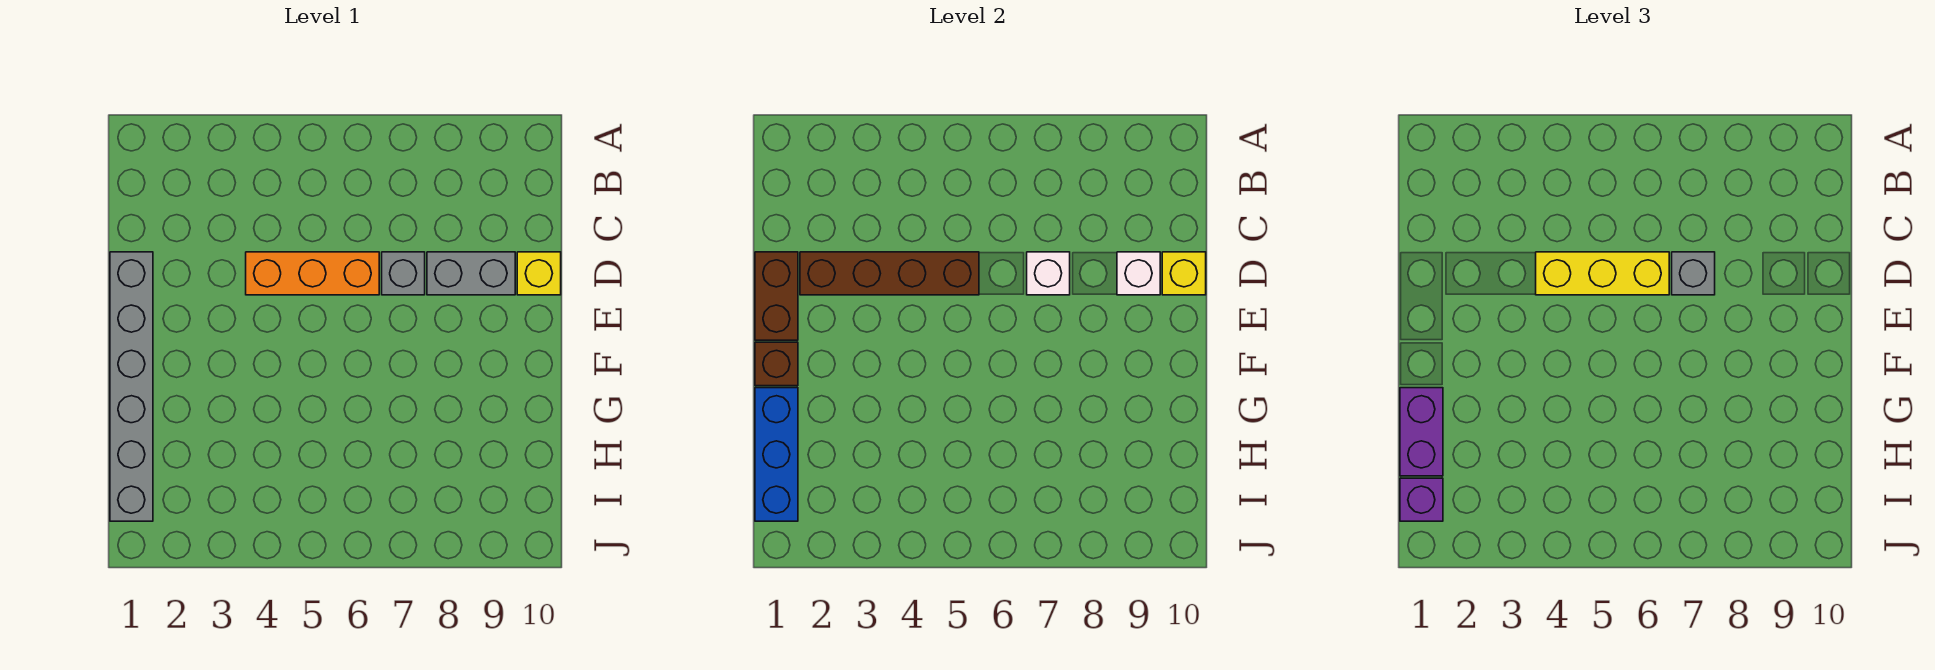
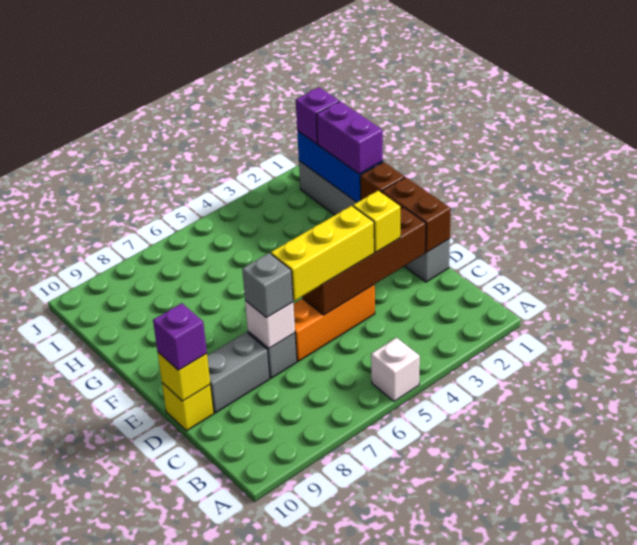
none -> yellow 1x1 brick [353,191,400,252]
white 1x1 brick [1117,252,1160,295] -> white 1x1 brick moved to [371,338,420,401]
none -> purple 1x1 brick [153,303,207,370]

